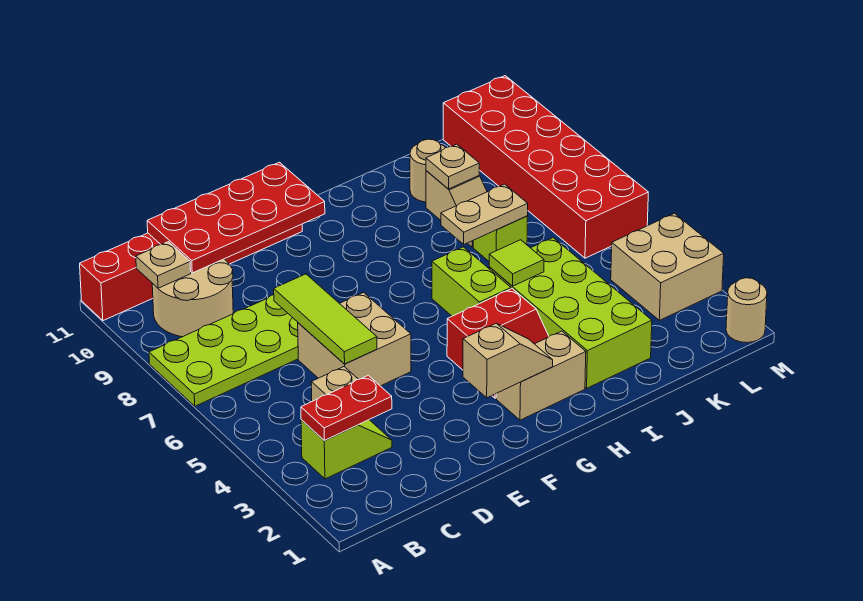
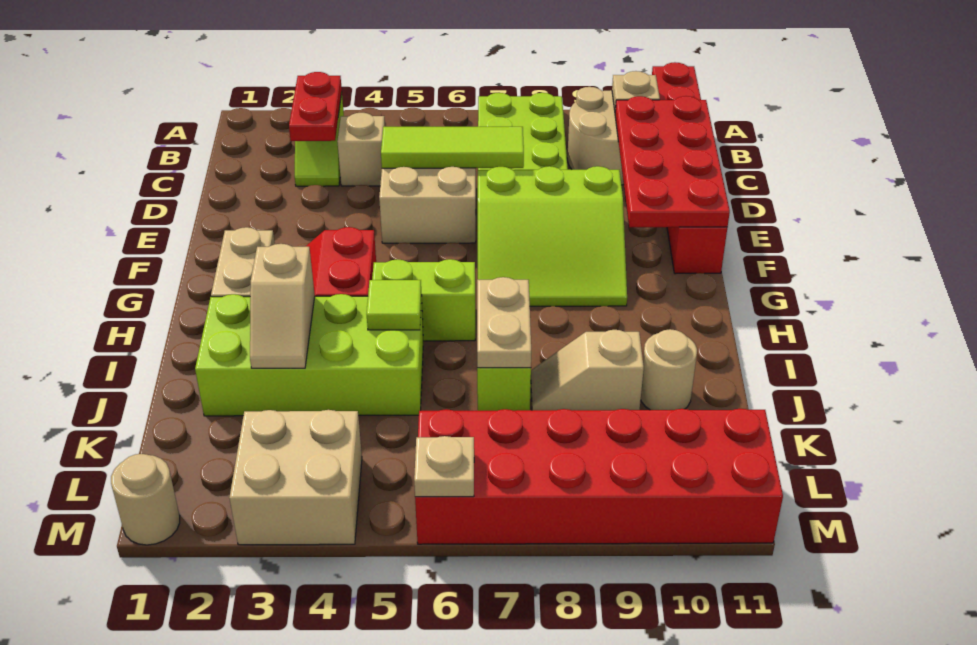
none -> lime 3x3 slope [478,166,627,306]
tan 1x2 slope [463,323,553,398] -> tan 1x2 slope moved to [250,244,315,368]
tan 1x1 plate [426,144,479,189] -> tan 1x1 plate moved to [414,436,474,497]

